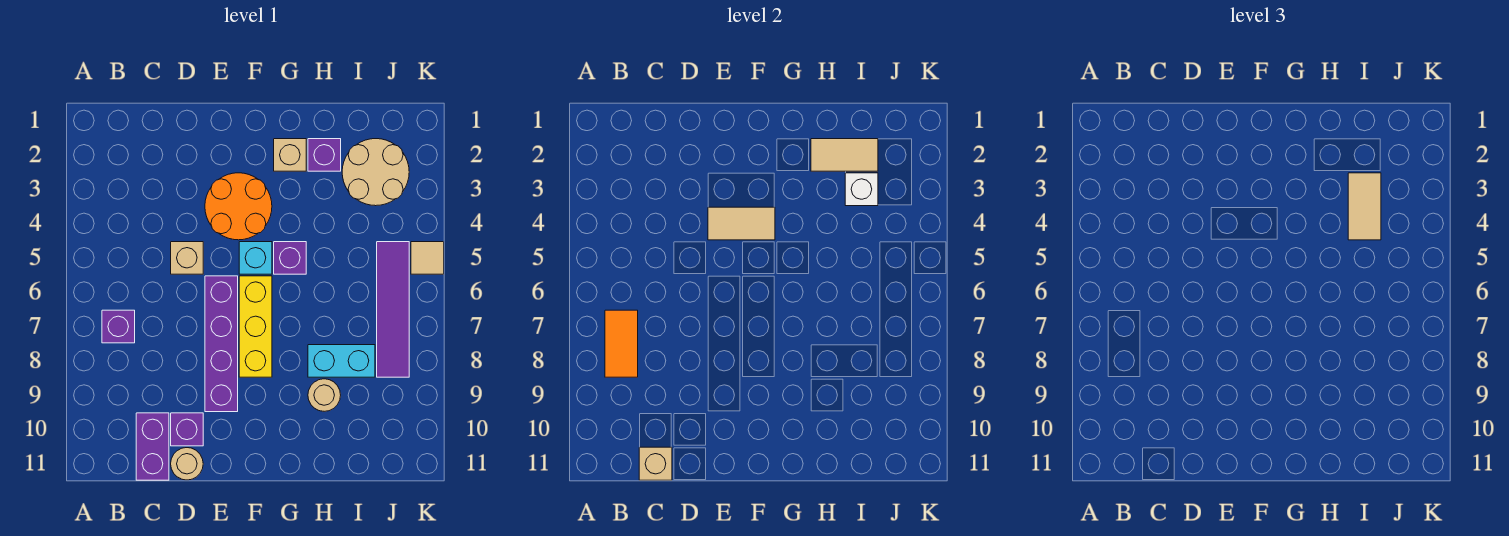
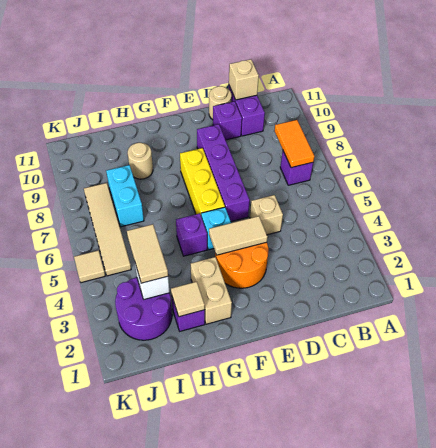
tan 1x1 brick [274,139,306,171] -> tan 1x2 brick [191,257,232,324]
tan 1x2 tile [811,139,878,171] -> tan 1x1 tile [171,282,205,317]
cyan 1x2 brick [308,345,375,377] -> cyan 1x2 brick turned to [106,165,144,227]
tan 2x2 round brick [342,139,409,206] -> purple 2x2 round brick [115,277,172,340]
purple 1x4 tile [377,242,409,377] -> tan 1x4 tile [84,183,131,276]

